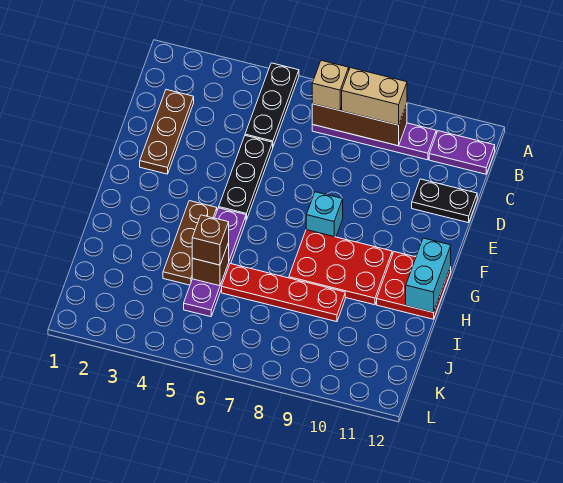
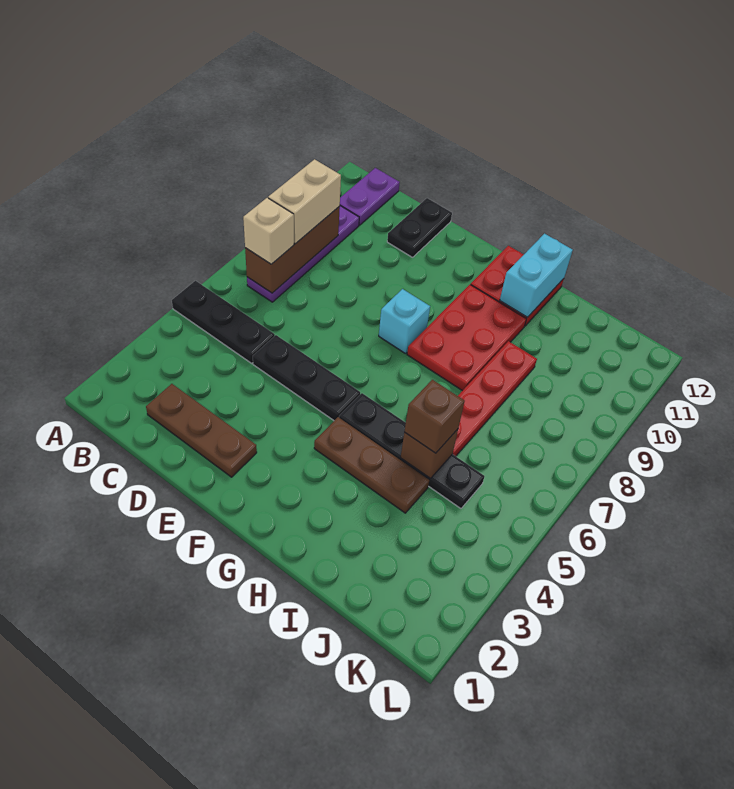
purple 1x4 plate [184,208,246,317] -> black 1x4 plate [339,393,484,508]
cyan 1x2 brick [406,238,451,313] -> cyan 1x2 brick turned to [500,234,573,317]

